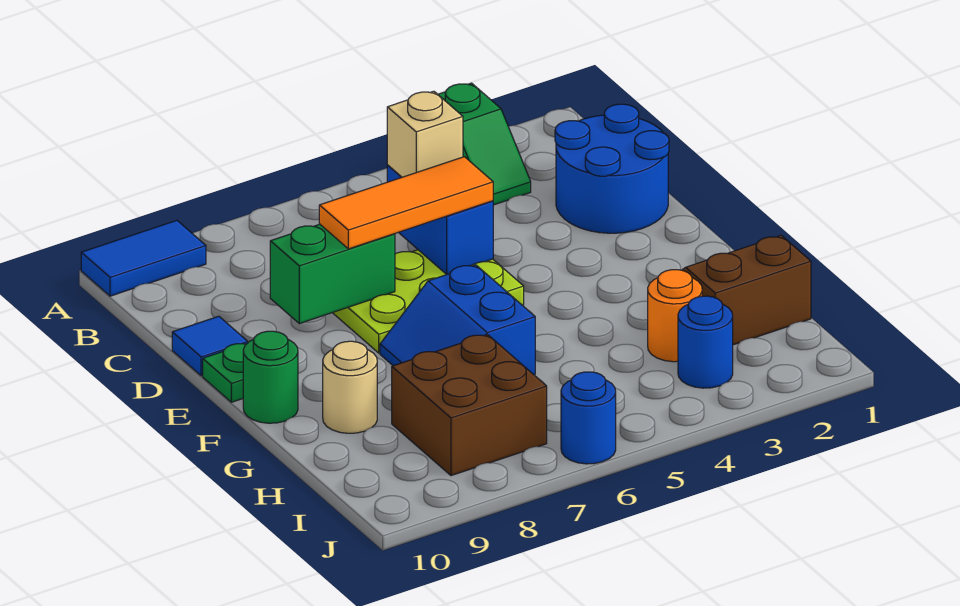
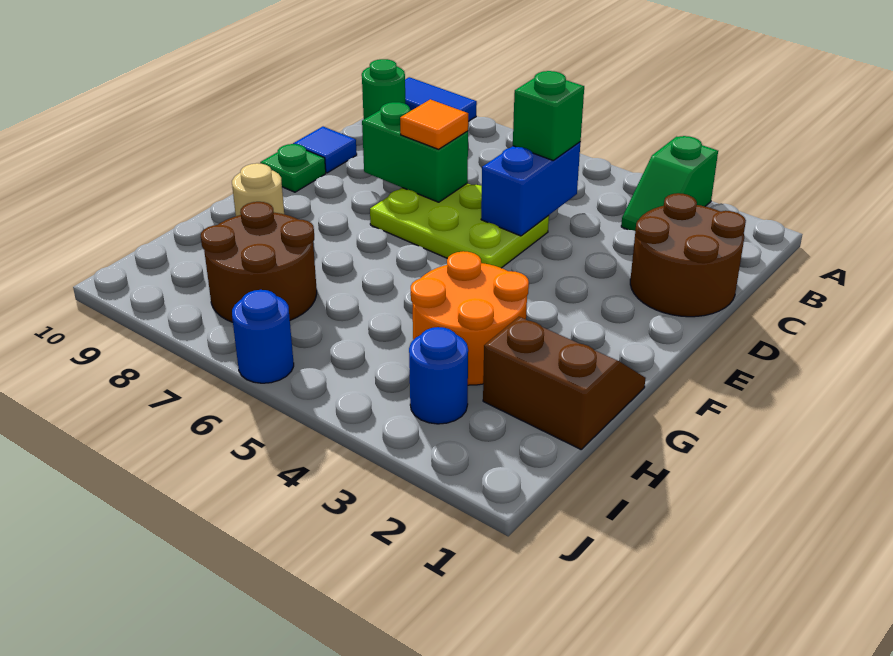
blue 2x2 round brick [555,104,669,233] -> brown 2x2 round brick [630,193,746,317]
tan 1x1 brick [387,91,463,177] -> green 1x1 brick [513,71,584,160]
orange 1x3 tile [319,157,493,249] -> orange 1x1 tile [400,99,468,149]
blue 2x2 slope [380,265,535,375] -> none
green 1x1 round brick [243,331,298,423] -> green 1x1 round brick moved to [362,59,405,119]
orange 1x1 round brick [648,270,702,362] -> orange 2x2 round brick [411,251,529,385]
brown 2x2 brick [392,334,547,476] -> brown 2x2 round brick [201,202,317,322]

